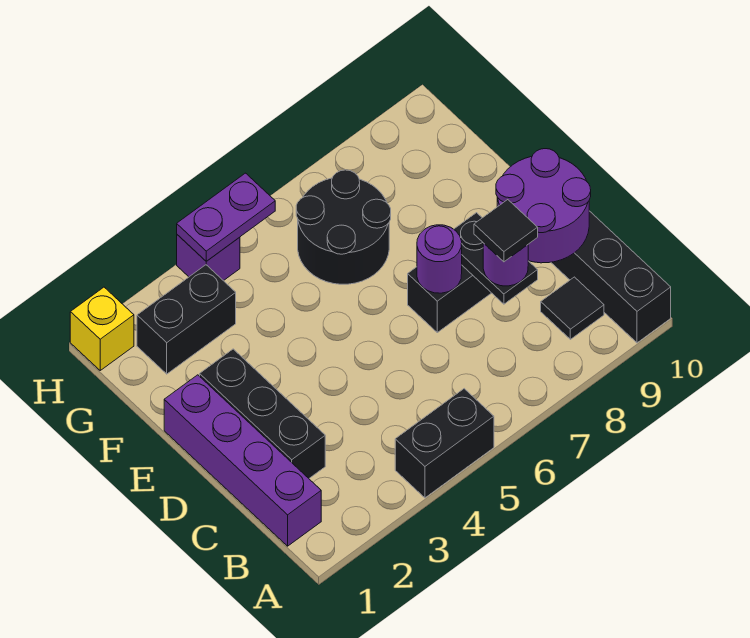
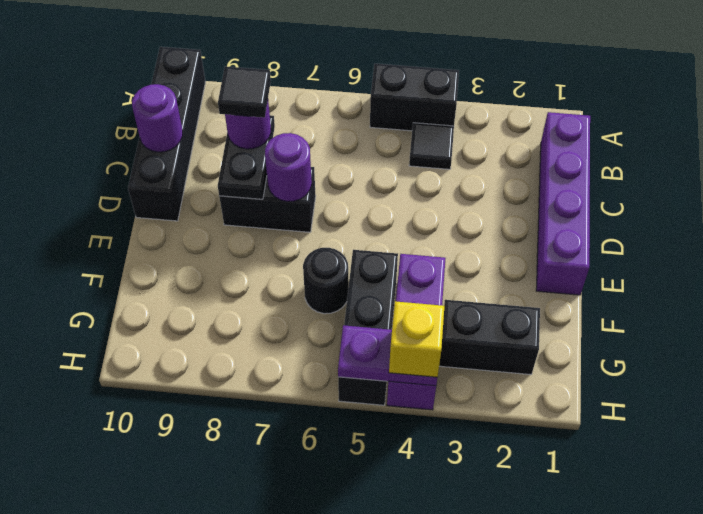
black 1x1 tile [541,277,604,339] -> black 1x1 tile moved to [409,123,454,169]
black 1x3 brick [200,349,325,478] -> black 1x3 brick moved to [338,250,398,405]
purple 2x2 round brick [496,149,591,263] -> purple 1x1 round brick [132,84,183,152]
black 2x2 round brick [296,170,391,284] -> black 1x1 round brick [303,248,348,314]
yellow 1x1 brick [70,287,134,370] -> yellow 1x1 brick moved to [389,301,444,377]
purple 1x1 brick [177,235,240,281] -> purple 1x3 brick [387,254,446,410]

